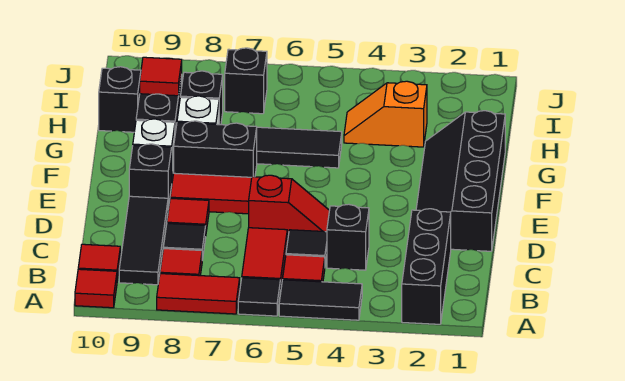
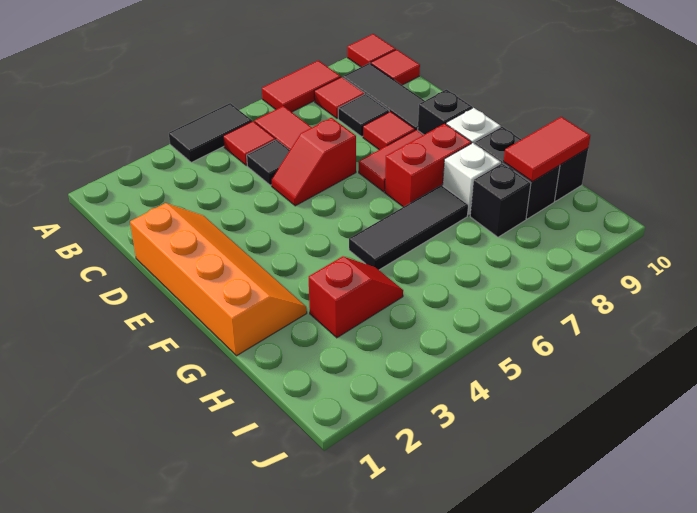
black 1x3 brick [402,209,451,324] -> none
black 1x1 tile [238,278,281,316] -> none
black 1x1 brick [327,204,369,270] -> none
black 2x4 slope [416,111,505,251] -> orange 2x4 slope [130,203,307,356]
black 1x2 brick [174,121,257,177] -> red 1x2 brick [385,124,472,207]
orange 1x2 slope [344,81,427,147] -> red 1x2 slope [309,256,403,338]
red 1x1 tile [140,57,182,96] -> red 1x2 tile [504,117,590,181]
black 1x1 brick [225,48,267,114] -> none

